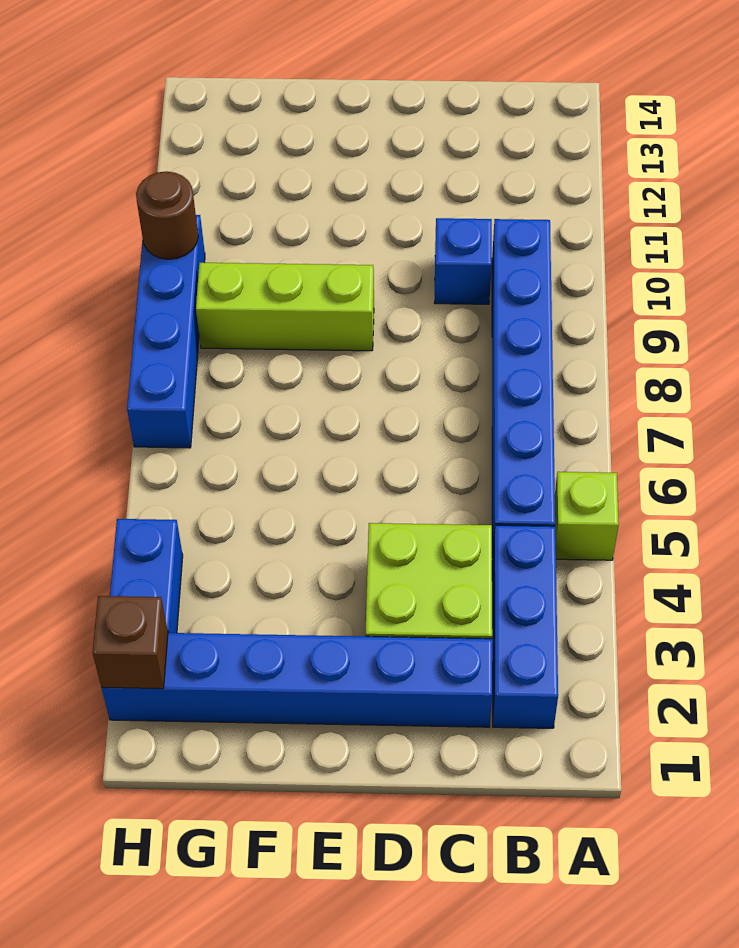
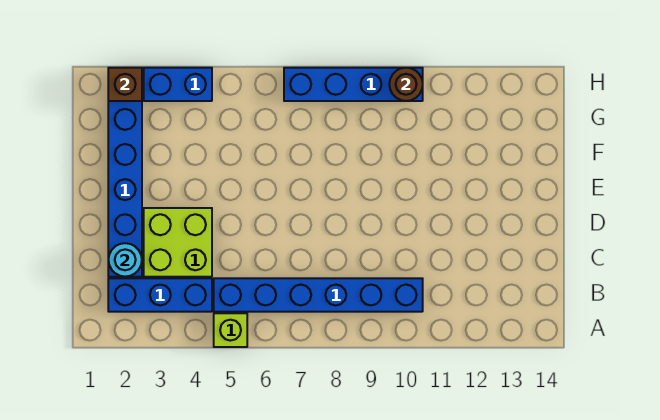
none -> cyan 1x1 round brick [108,243,142,277]
blue 1x1 brick [434,218,492,304] -> none
lime 1x3 brick [196,263,374,351] -> none

